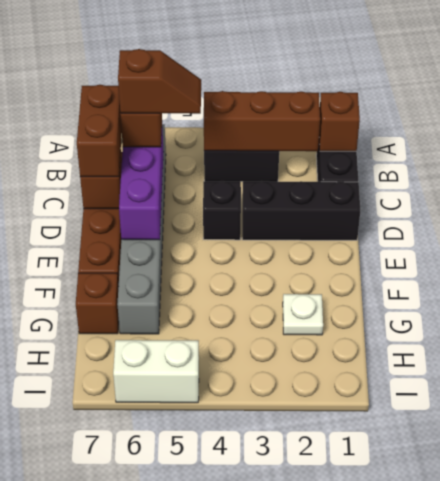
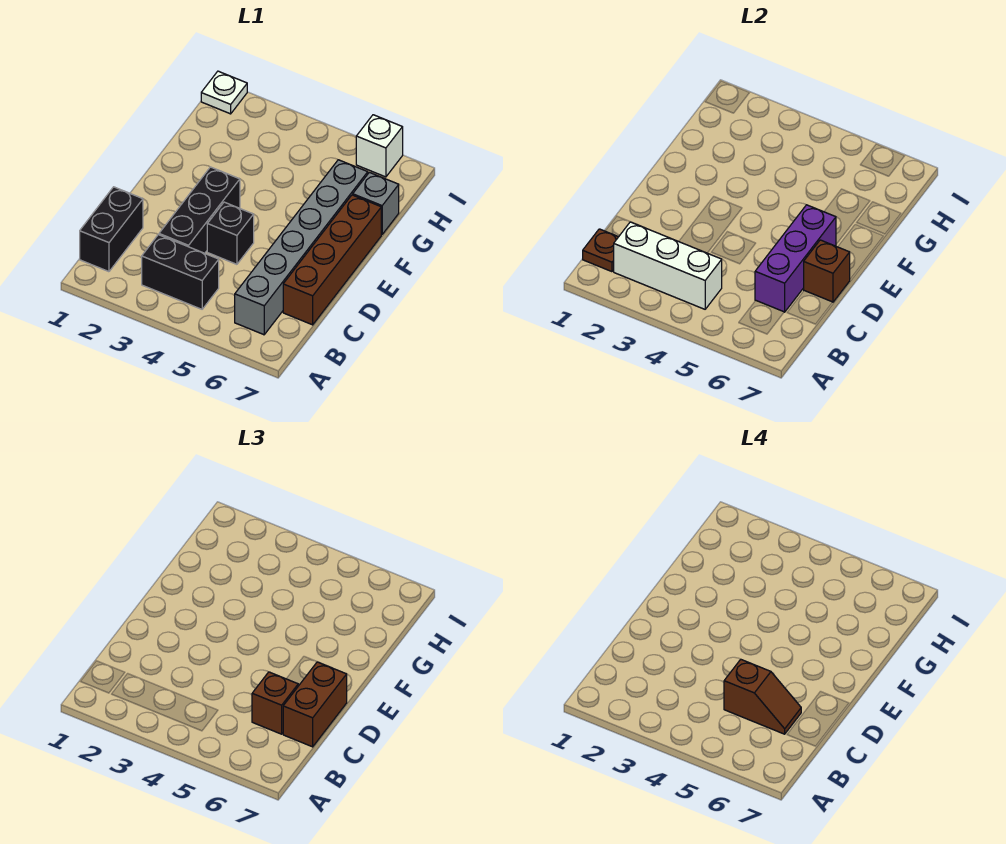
brown 1x1 brick [319,92,360,151] -> brown 1x1 plate [583,229,618,272]
brown 1x3 brick [204,91,320,151] -> white 1x3 brick [614,222,722,309]
brown 1x2 slope [118,49,201,114] -> brown 1x2 slope turned to [724,659,801,734]
black 1x3 brick [242,181,360,240] -> black 1x3 brick turned to [159,167,240,253]
white 1x1 plate [283,294,323,335] -> white 1x1 plate moved to [201,71,247,114]
brown 1x1 brick [76,273,119,334] -> grey 1x1 brick [353,172,399,235]
white 1x2 brick [113,340,199,403] -> white 1x1 brick [356,115,403,177]

